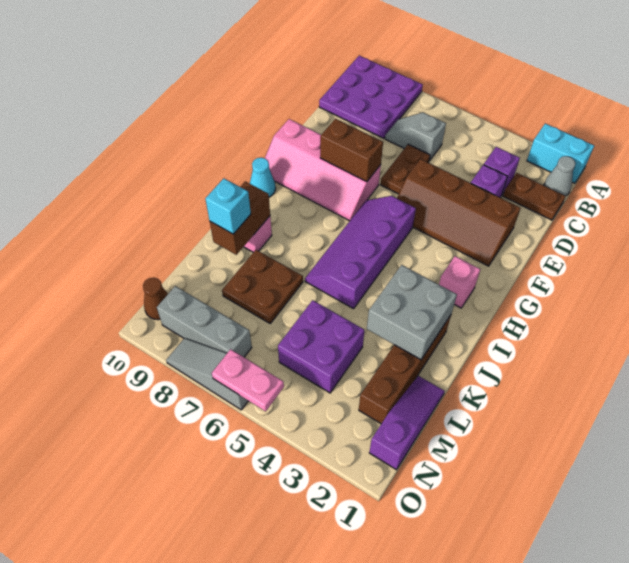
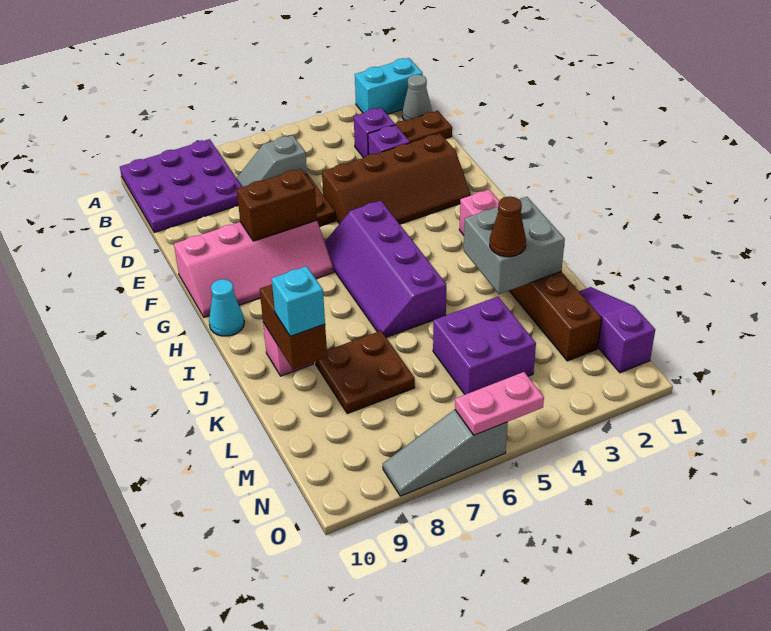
grey 1x3 brick [157,286,252,357] -> none
brown 1x1 cone [143,278,168,320] -> brown 1x1 cone moved to [490,196,526,257]

